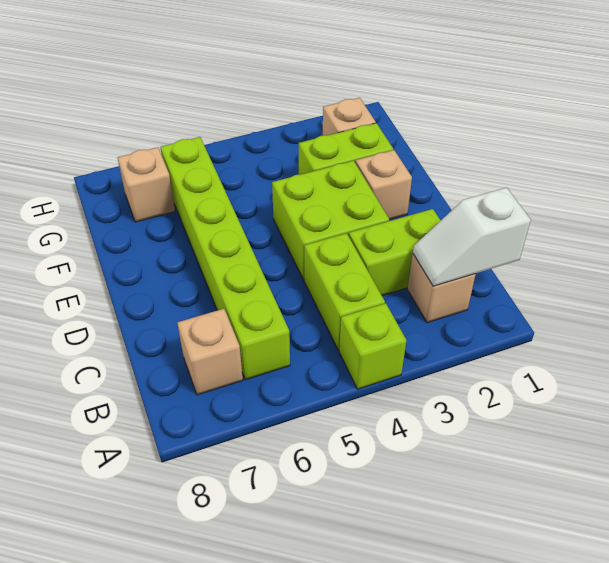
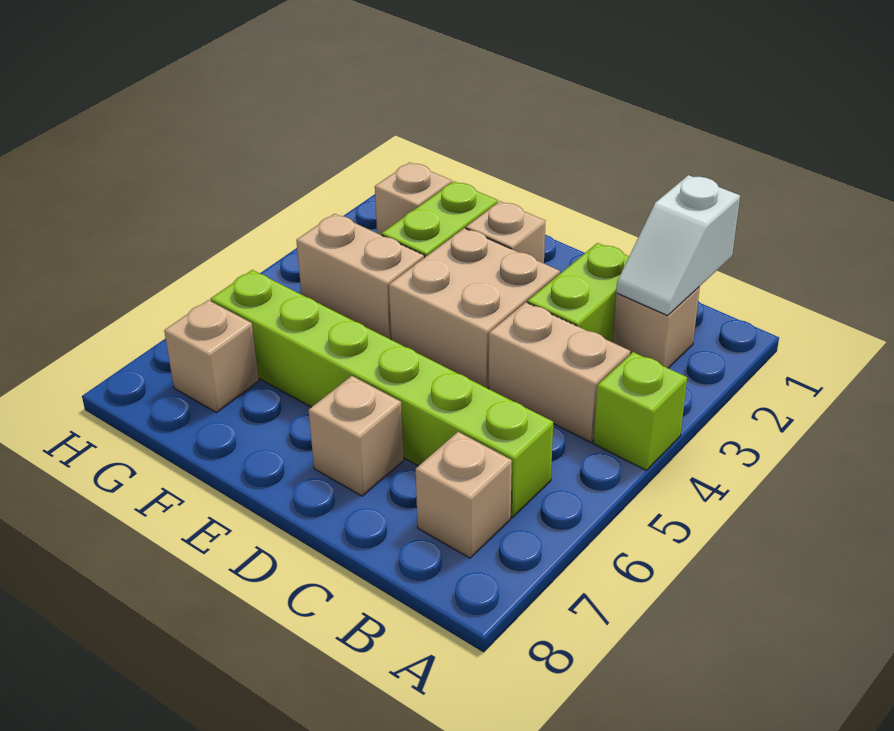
lime 1x2 brick [304,233,385,350] -> tan 1x2 brick [489,302,630,442]
lime 2x2 brick [272,161,389,280] -> tan 2x2 brick [389,228,560,388]
none -> tan 1x1 brick [309,376,404,496]
none -> tan 1x2 brick [296,214,424,339]

